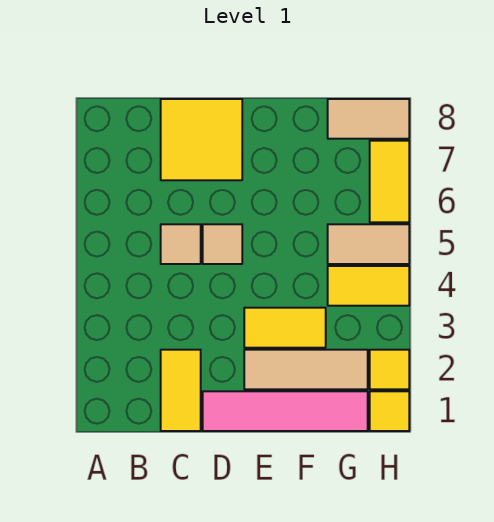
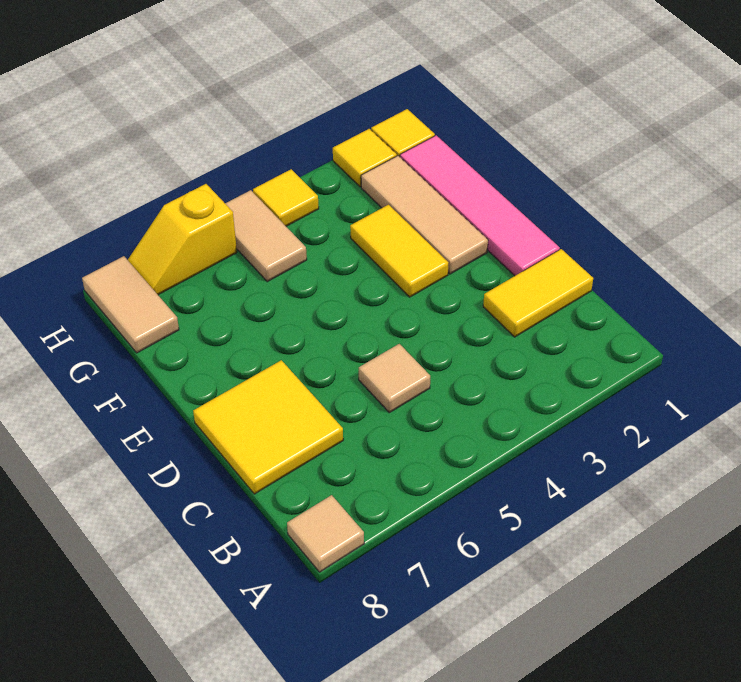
tan 1x1 tile [203,224,242,264] -> tan 1x1 tile moved to [287,495,364,572]
yellow 1x2 tile [328,266,409,306] -> yellow 1x1 tile [253,169,319,226]
yellow 1x2 tile [370,141,409,222] -> yellow 1x2 slope [128,184,237,295]

